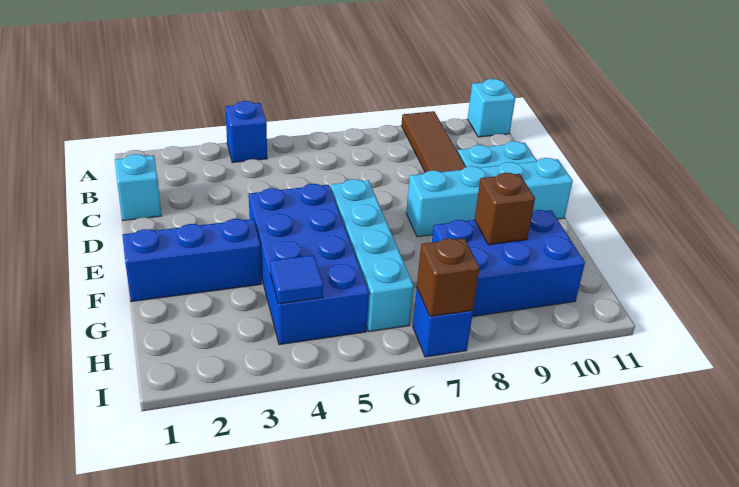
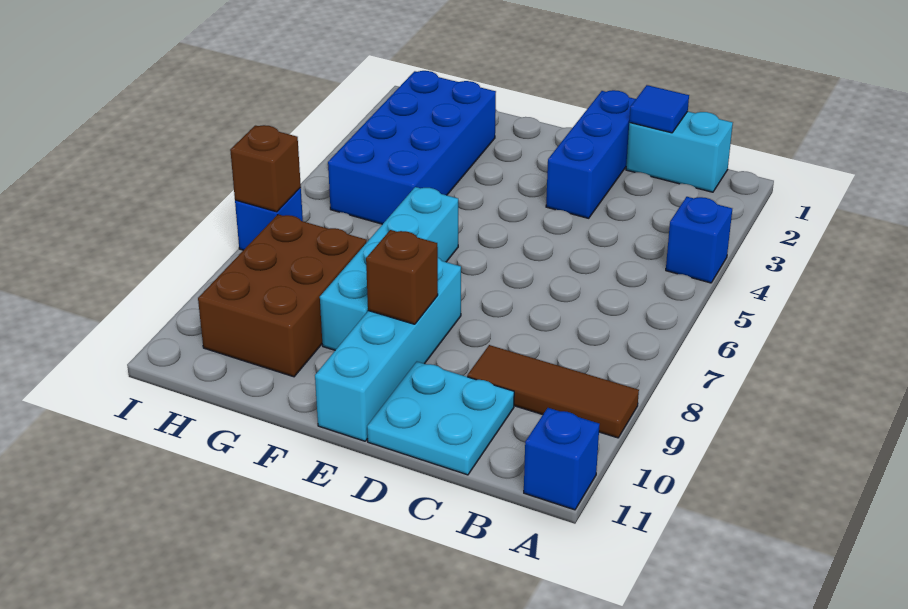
cyan 1x1 brick [468,79,515,137] -> blue 1x1 brick [524,408,600,510]
cyan 1x1 brick [115,154,162,221] -> cyan 1x2 brick [626,111,733,192]
blue 2x4 brick [249,184,369,345] -> blue 2x4 brick turned to [328,71,496,224]
cyan 1x4 brick [331,179,414,332] -> cyan 1x4 brick turned to [320,187,458,350]
blue 1x3 brick [122,219,261,302] -> blue 1x3 brick moved to [546,90,636,218]
blue 2x3 brick [432,210,585,317] -> brown 2x3 brick [198,214,367,377]
brown 1x1 brick [474,173,535,245] -> brown 1x1 brick moved to [366,230,438,324]
blue 1x1 tile [270,255,323,304] -> blue 1x1 tile moved to [629,85,689,133]

